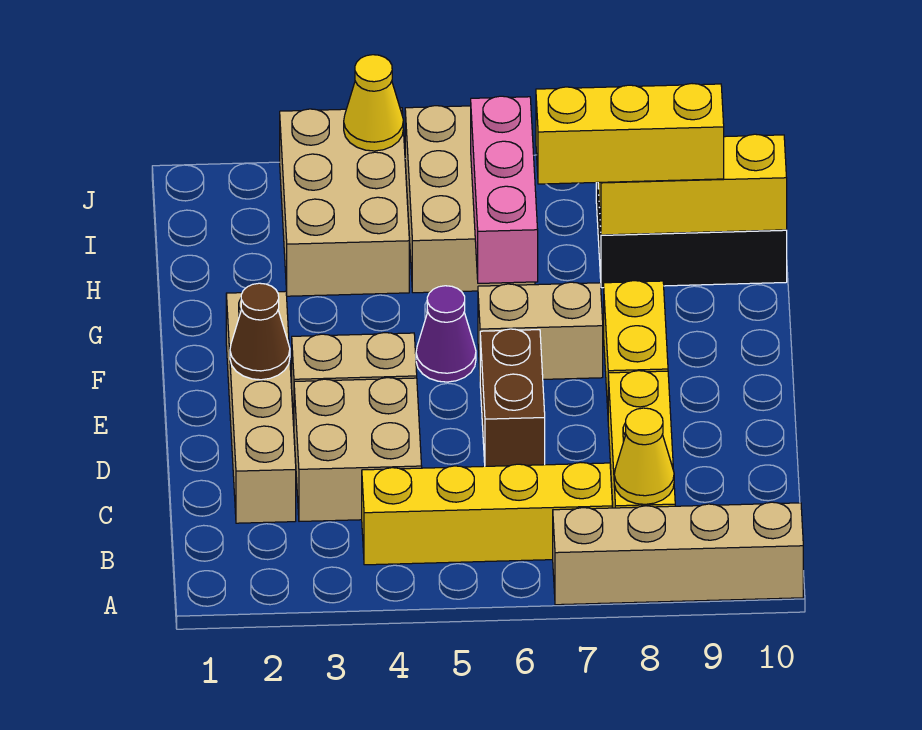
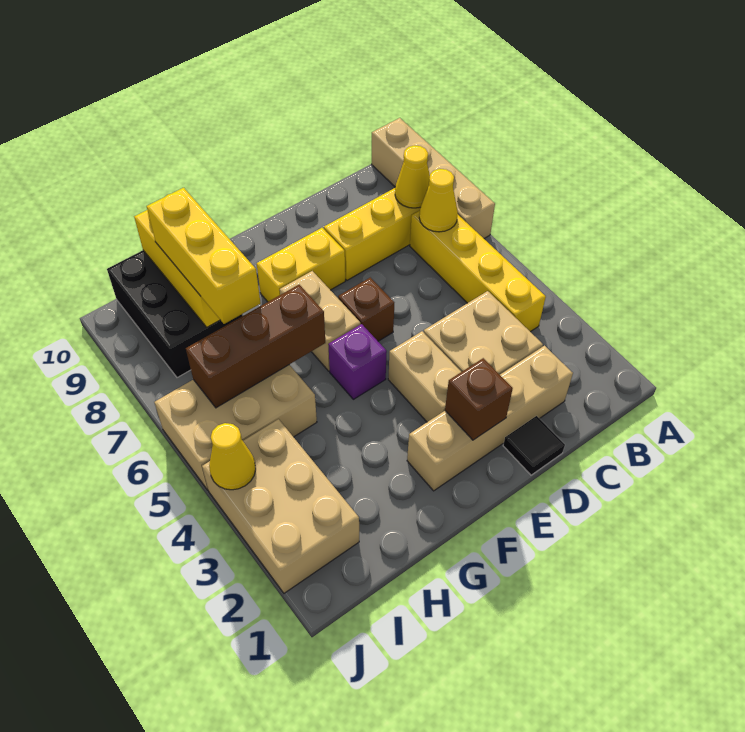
none -> yellow 1x1 cone [419,169,458,232]
none -> black 1x1 tile [503,416,565,475]
brown 1x2 brick [480,329,545,466] -> brown 1x1 brick [338,278,394,341]
brown 1x1 cone [230,283,290,380] -> brown 1x1 brick [445,358,513,440]
purple 1x1 cone [416,286,476,382] -> purple 1x1 brick [328,324,387,399]
pink 1x3 brick [471,96,538,283] -> brown 1x3 brick [186,285,325,408]
tan 2x3 brick [280,108,409,296] -> tan 2x3 brick turned to [202,419,359,593]

